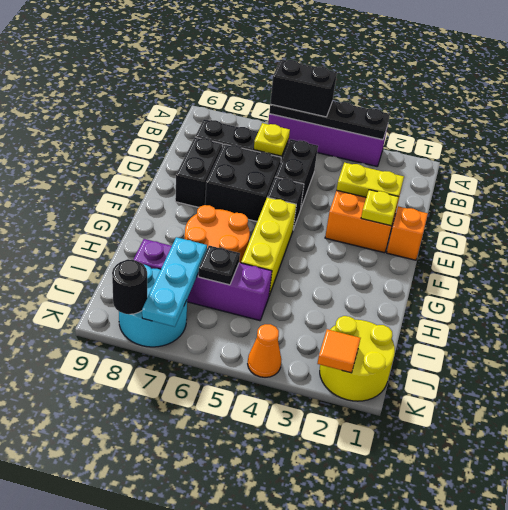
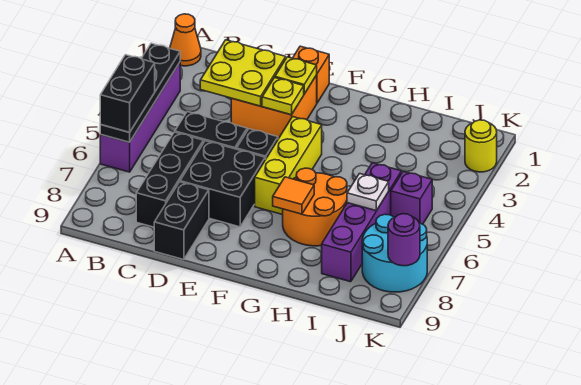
yellow 1x1 plate [254,123,290,156] -> yellow 1x1 plate moved to [262,78,304,115]
yellow 1x2 plate [337,163,404,197] -> yellow 2x2 plate [200,40,286,106]
black 1x2 brick [175,137,222,207] -> black 1x2 brick turned to [154,182,209,260]
yellow 1x3 brick [241,197,296,295] -> yellow 1x3 brick turned to [255,117,322,215]
black 1x1 plate [198,246,240,285] -> white 1x1 plate [347,174,389,211]
cyan 1x3 plate [142,237,207,327] -> none
yellow 2x2 round brick [320,316,395,401] -> yellow 1x1 round brick [465,120,497,172]
none -> purple 1x1 brick [391,171,432,224]
orange 1x1 tile [317,329,360,373] -> orange 1x1 tile moved to [273,177,314,214]
orange 1x1 cone [248,324,281,377] -> orange 1x1 cone moved to [170,14,201,66]
black 1x1 round brick [112,259,147,314] -> purple 1x1 round brick [388,214,420,266]

